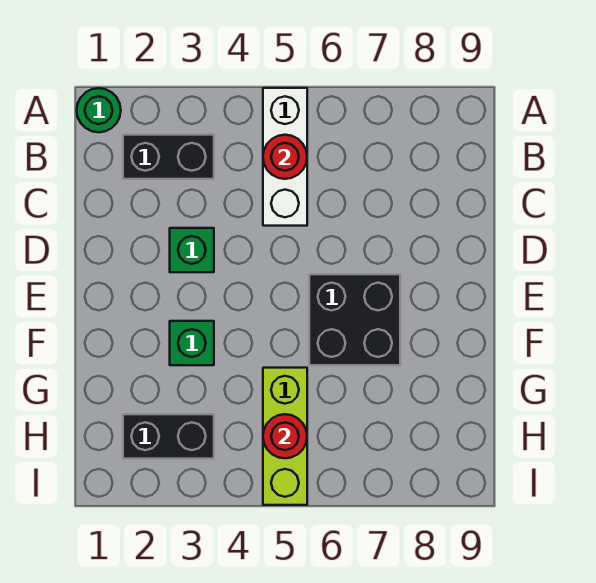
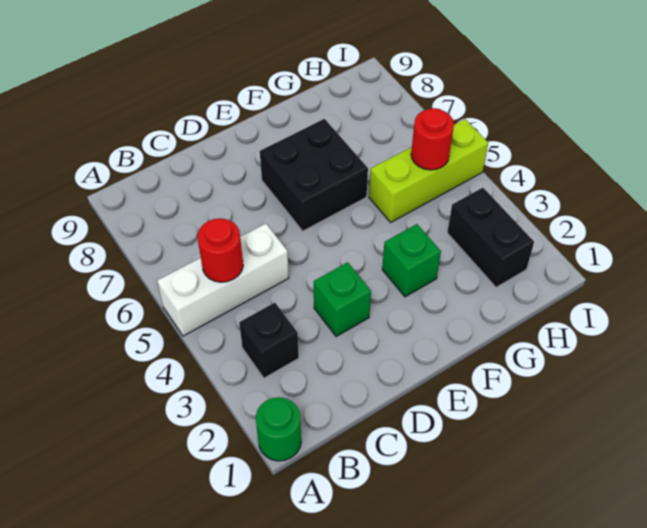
black 1x2 brick [123,135,214,179] -> black 1x1 brick [239,303,299,378]

